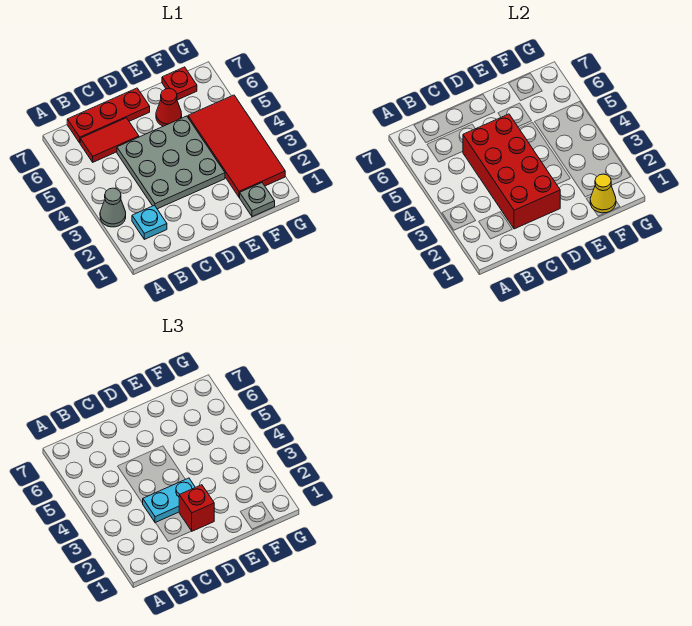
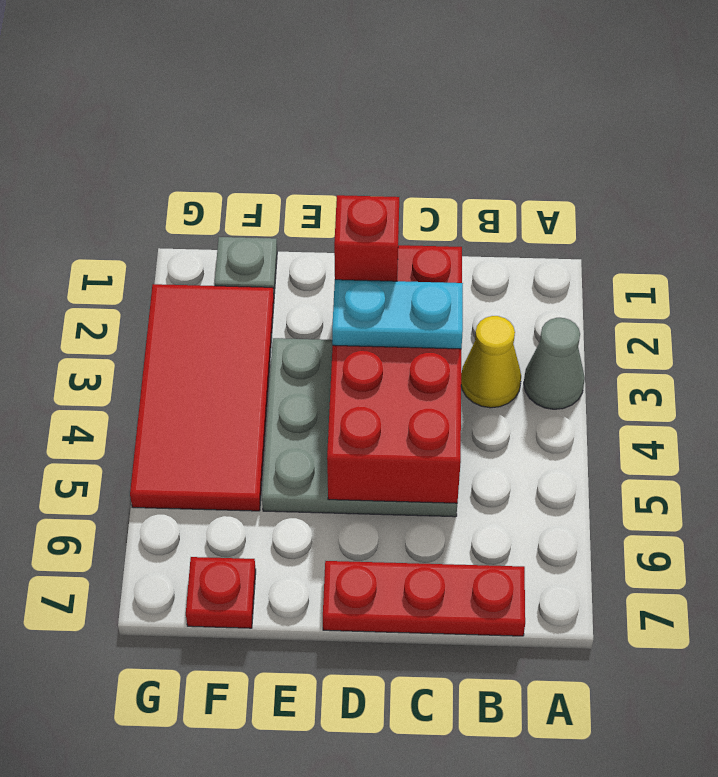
cyan 1x1 plate [132,205,167,239] -> none
red 1x2 tile [80,118,139,162] -> none
red 1x1 cone [156,88,182,126] -> none
yellow 1x1 cone [590,174,616,213] -> yellow 1x1 cone moved to [461,316,521,408]

